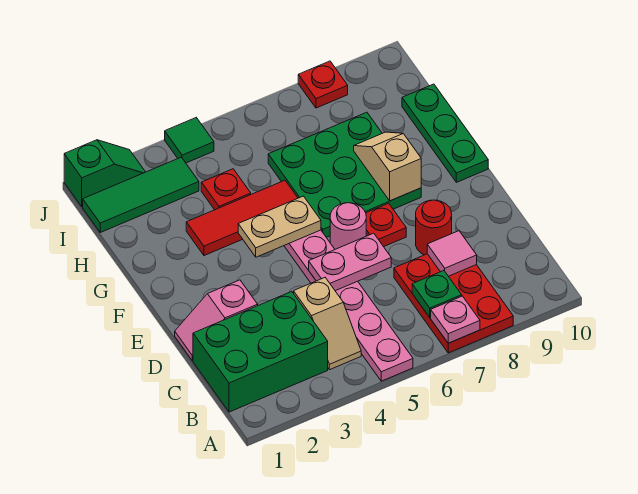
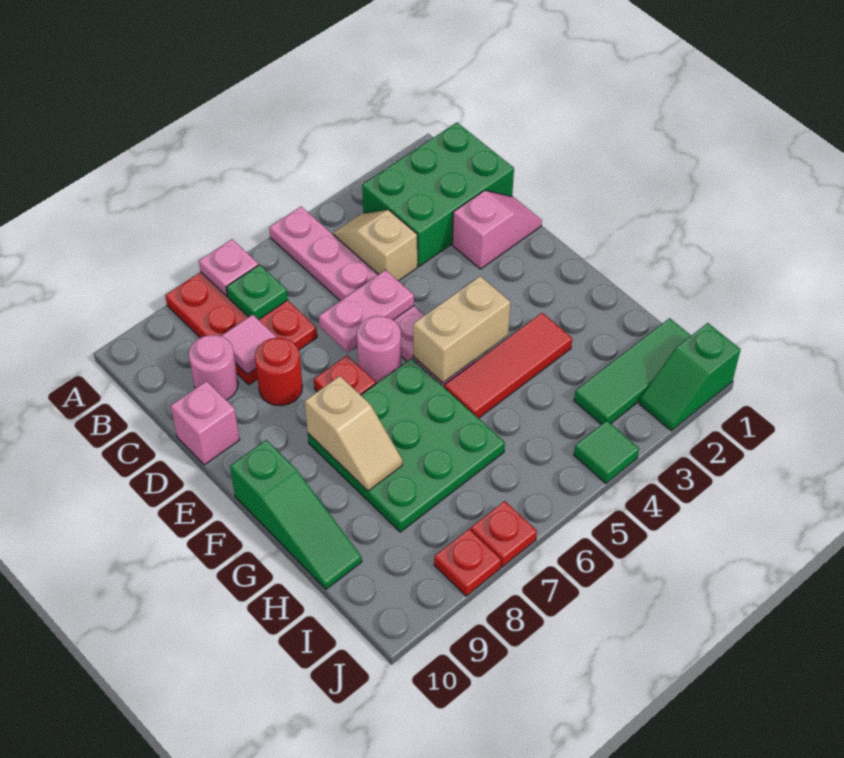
none -> pink 1x1 round brick [189,335,238,400]
none -> pink 1x1 brick [171,381,239,465]
tan 1x2 plate [238,196,321,257] -> tan 1x2 brick [413,276,510,383]
green 1x3 plate [402,84,488,182] -> green 1x3 slope [230,440,362,589]
red 1x1 plate [201,169,251,210] -> red 1x1 plate moved to [471,501,537,567]

